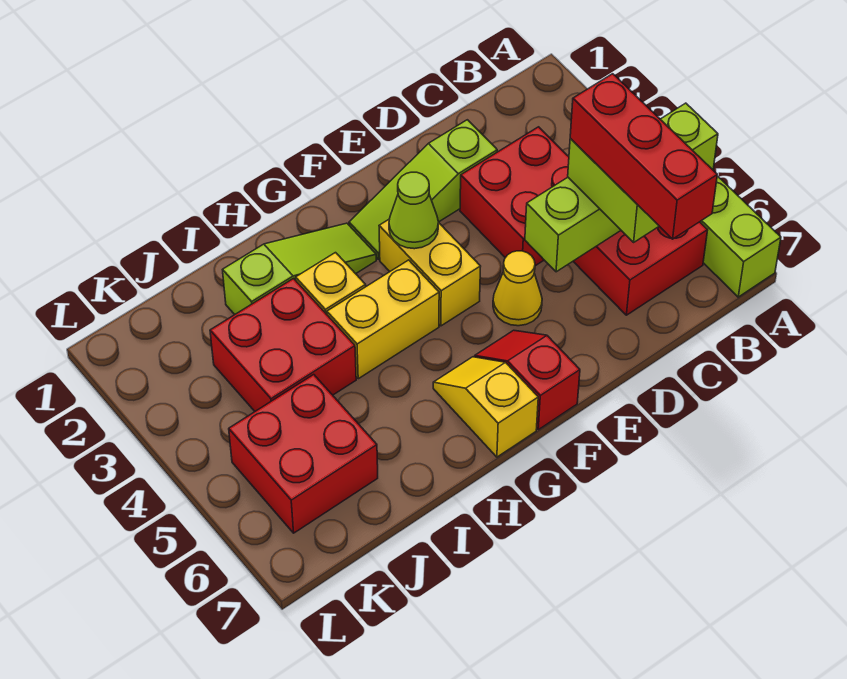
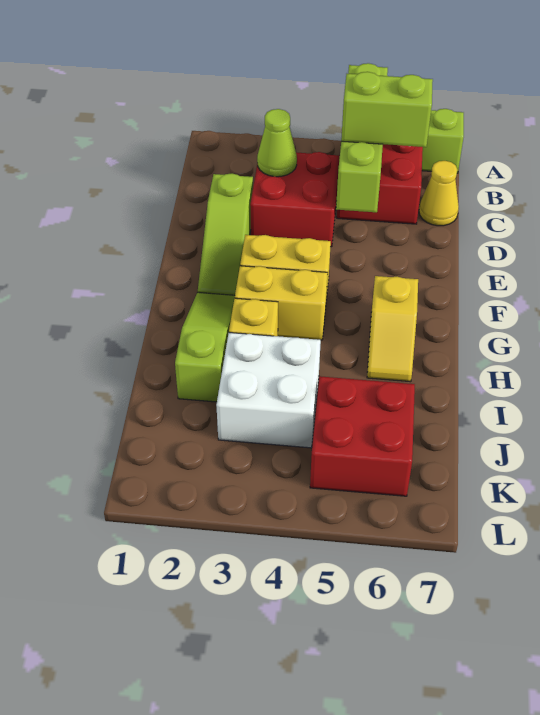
red 1x3 brick [570,74,717,239] -> none
yellow 1x1 cone [493,251,542,326] -> yellow 1x1 cone moved to [419,161,459,226]
lime 1x1 cone [389,172,438,249] -> lime 1x1 cone moved to [257,109,297,177]
red 1x2 slope [475,330,580,430] -> none
yellow 1x2 brick [327,260,439,379] -> yellow 1x2 brick turned to [235,266,328,340]
yellow 1x2 slope [433,357,538,457] -> yellow 1x2 slope turned to [367,276,418,382]
red 2x2 brick [210,279,356,411] -> white 2x2 brick [216,333,321,448]

